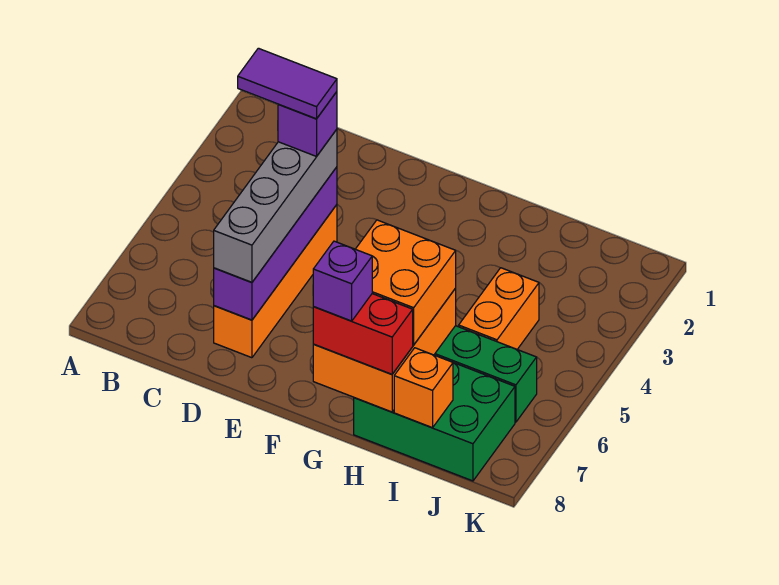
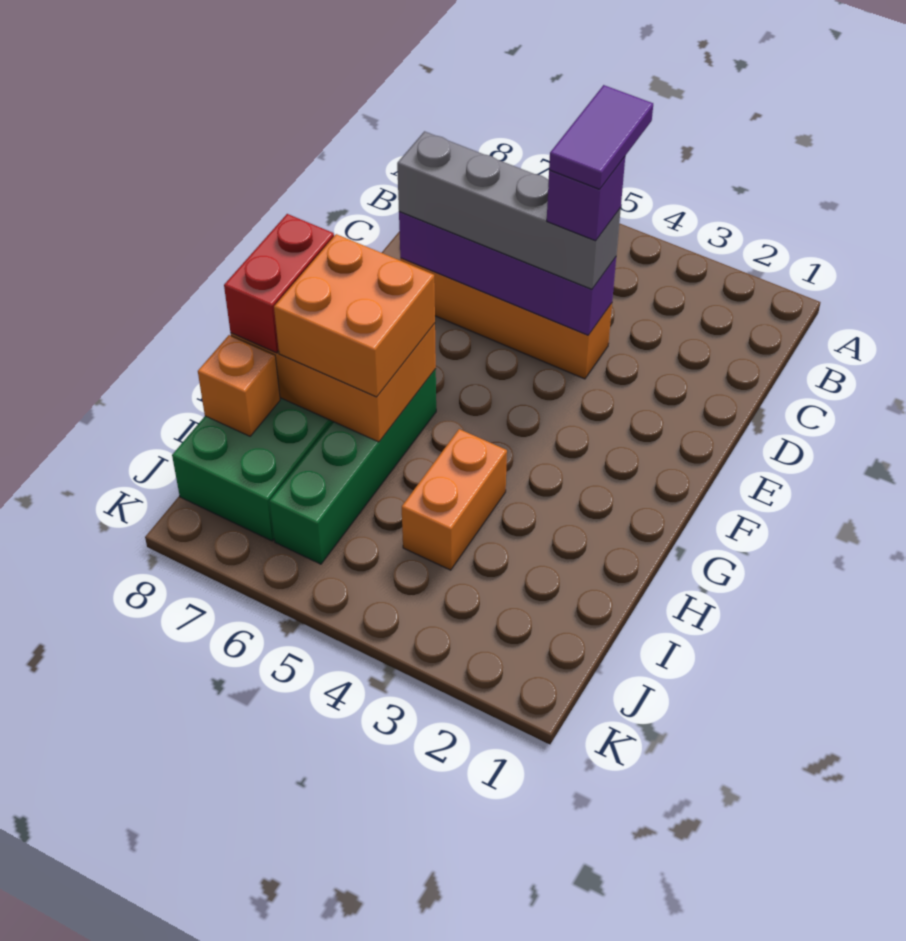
purple 1x1 brick [313,241,372,321] -> none
orange 1x2 brick [459,268,539,349] -> orange 1x2 brick turned to [402,429,507,570]

